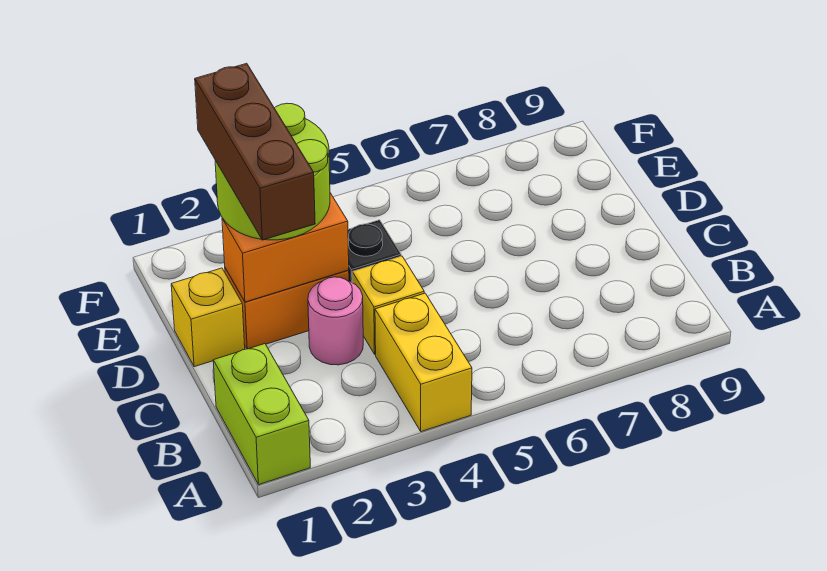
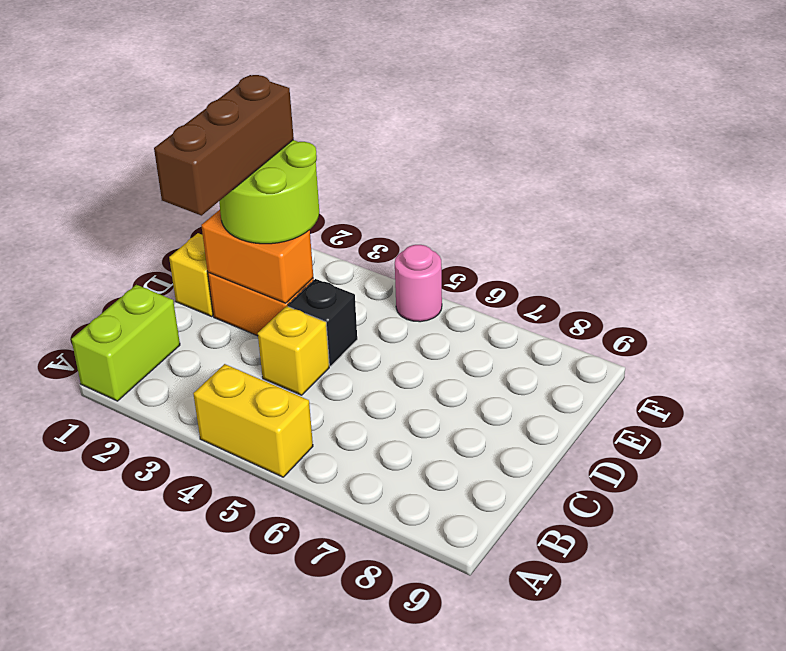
yellow 1x2 brick [375,293,472,432] -> yellow 1x2 brick turned to [193,364,313,477]
pink 1x1 round brick [308,277,363,365] -> pink 1x1 round brick moved to [395,245,442,322]

